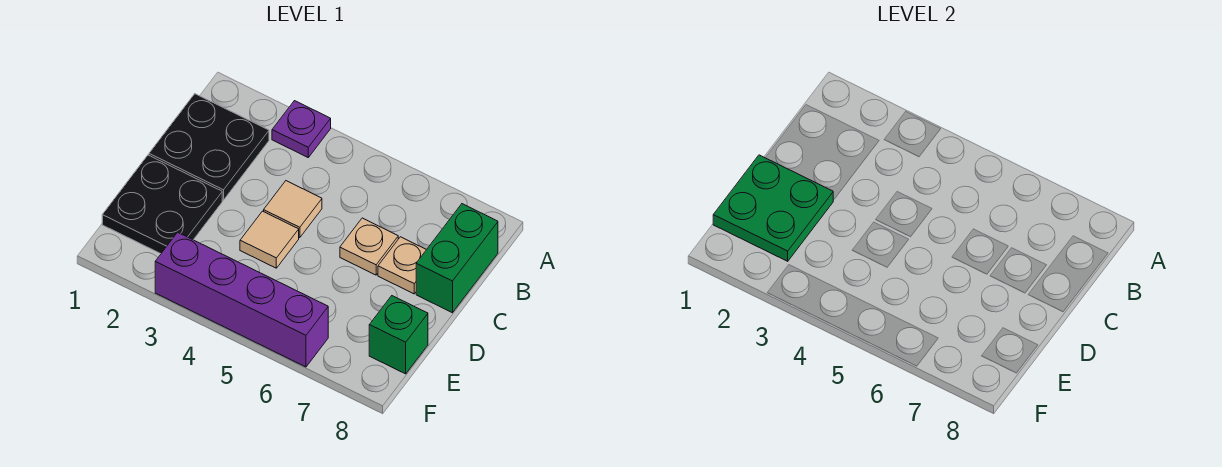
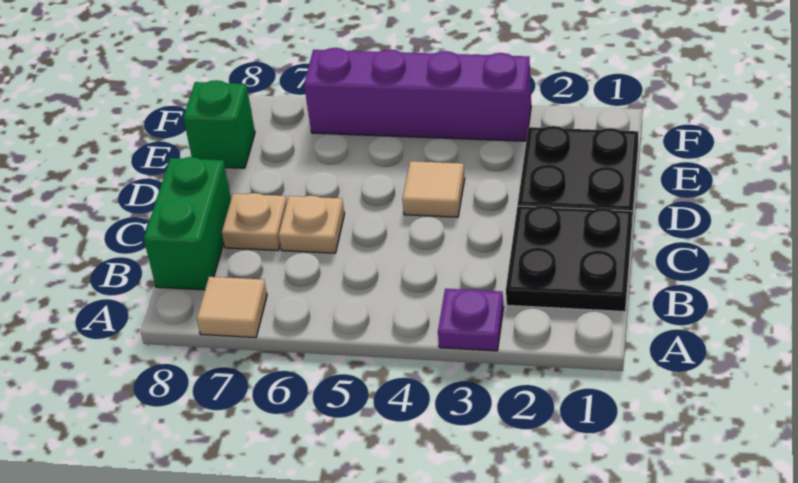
tan 1x1 tile [264,181,322,238] -> tan 1x1 tile moved to [197,277,267,338]
green 2x2 plate [713,155,833,261] -> none

